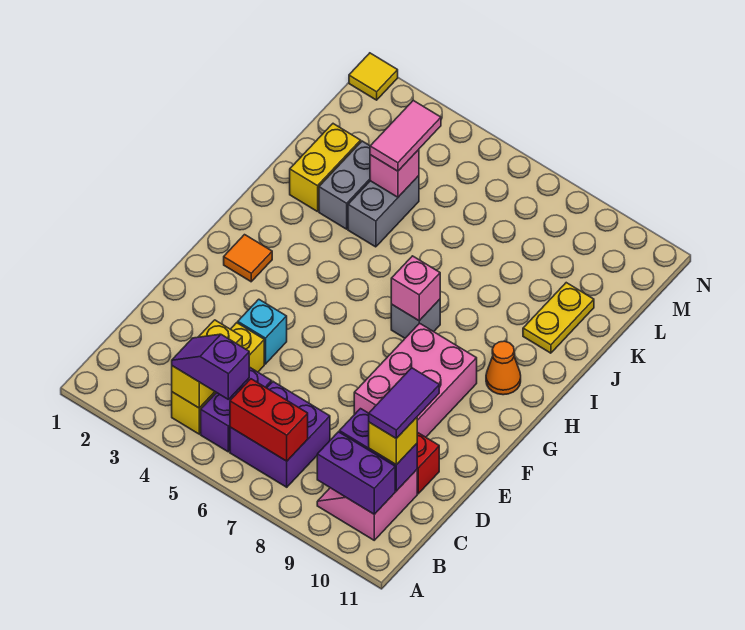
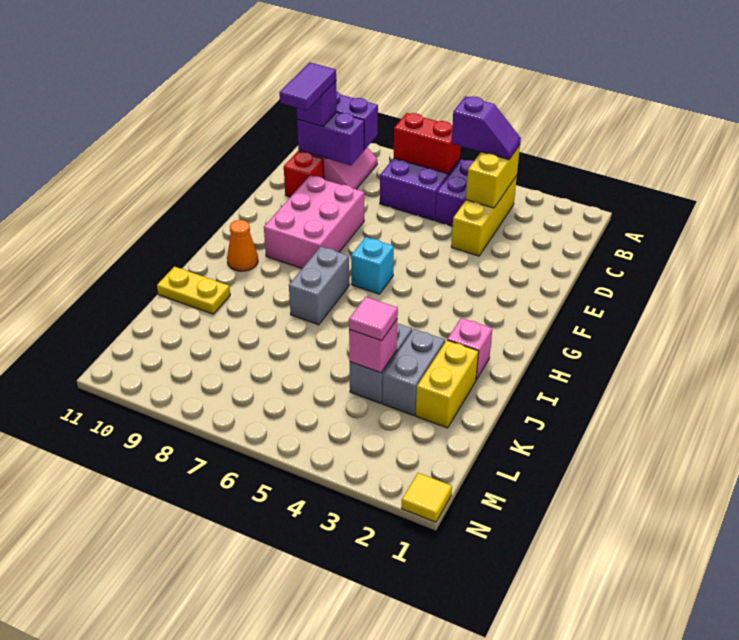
yellow 1x1 brick [369,417,417,465] -> purple 1x1 brick [297,81,337,127]
cyan 1x1 brick [238,299,287,364] -> cyan 1x1 brick moved to [351,237,394,294]
orange 1x1 tile [224,235,272,282] -> none
grey 1x1 brick [391,299,440,338] -> grey 1x2 brick [289,247,349,325]
pink 1x1 brick [391,256,440,321] -> pink 1x1 brick moved to [447,318,492,380]
yellow 1x2 plate [523,283,594,353] -> yellow 1x2 plate turned to [157,267,230,314]
pink 1x2 tile [370,100,441,171] -> pink 1x1 tile [349,297,398,341]

